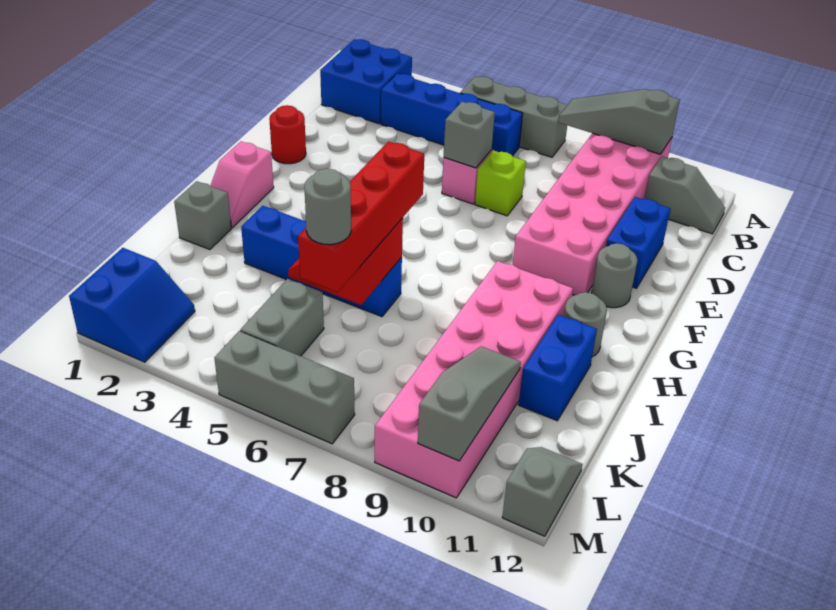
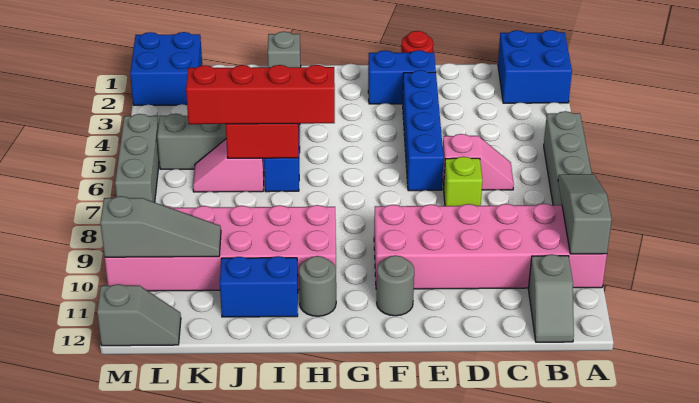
blue 1x4 brick [381,74,523,156] -> blue 1x4 brick moved to [403,70,444,191]
grey 1x1 brick [444,102,495,168] -> none
blue 1x2 brick [606,197,670,288] -> blue 1x2 brick moved to [368,50,436,104]
pink 1x2 slope [210,142,274,228] -> pink 1x2 slope moved to [193,139,264,192]
grey 1x1 round brick [304,169,351,245] -> none
blue 2x2 slope [69,248,195,362] -> blue 2x2 brick [130,32,202,105]

